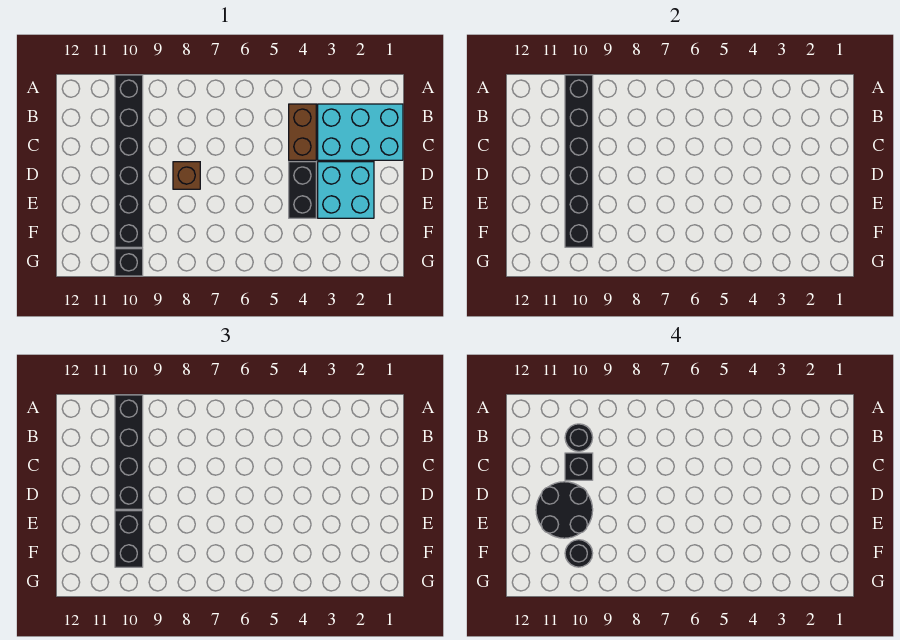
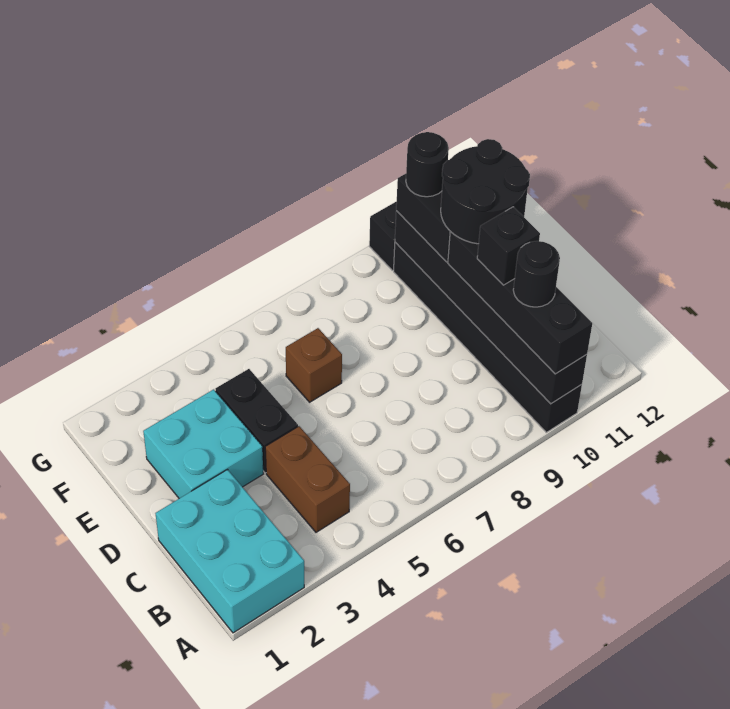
cyan 2x3 brick [318,104,403,160] -> cyan 2x3 brick turned to [155,470,304,633]
brown 1x1 brick [173,162,200,189] -> brown 1x1 brick moved to [286,328,342,402]

